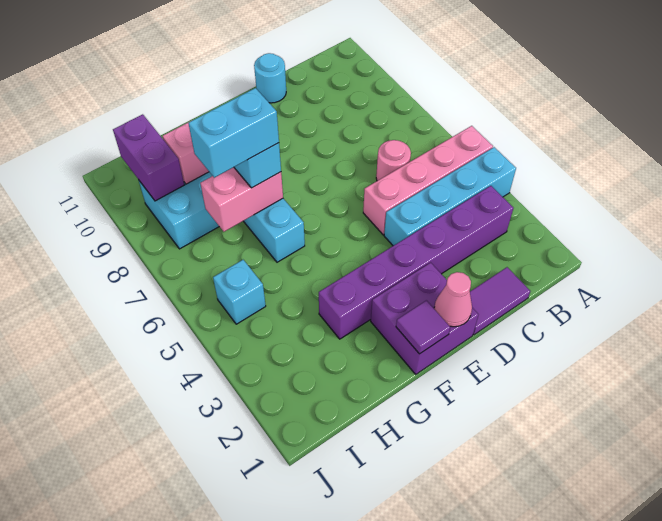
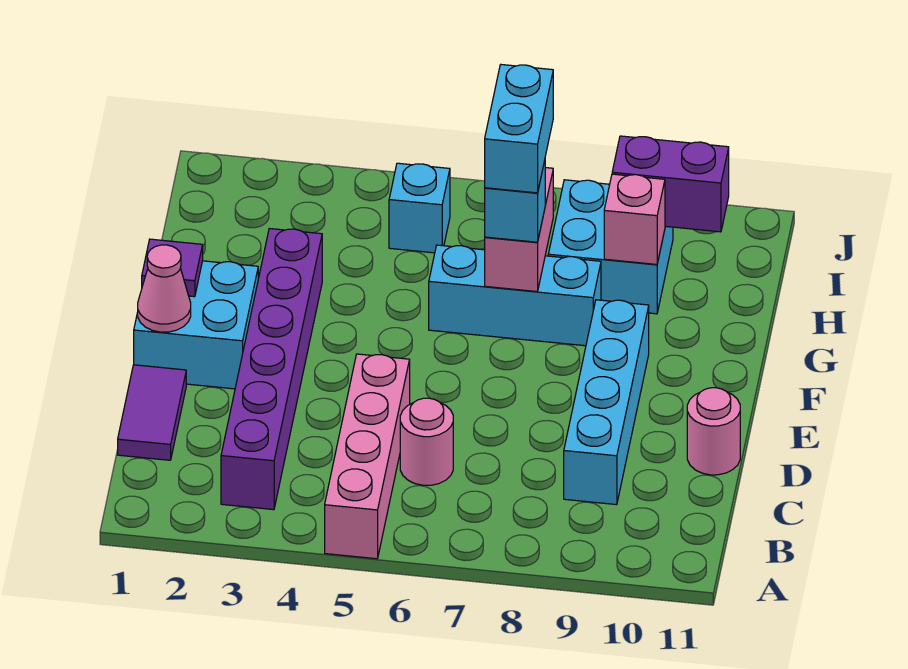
cyan 1x4 brick [384,147,516,246] -> cyan 1x4 brick moved to [564,300,649,505]
cyan 1x1 round brick [254,53,286,103] -> pink 1x1 round brick [687,388,740,475]
purple 2x2 brick [371,263,478,374] -> cyan 2x2 brick [134,261,258,389]

